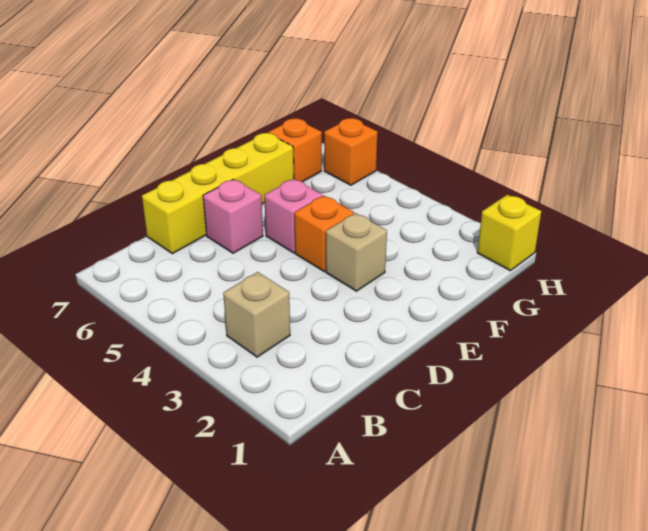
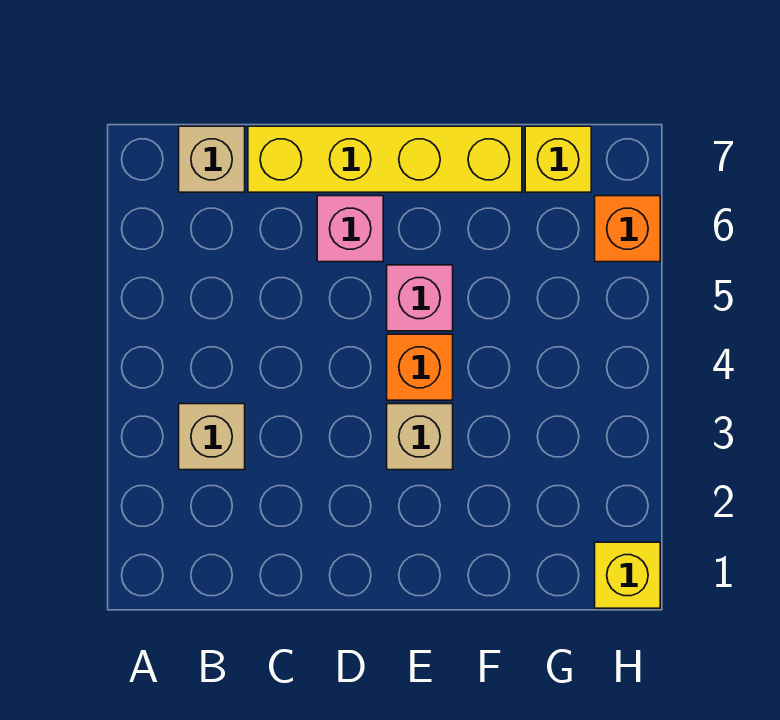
none -> tan 1x1 brick [179,126,245,192]
orange 1x1 brick [268,118,322,182] -> yellow 1x1 brick [525,126,591,192]

